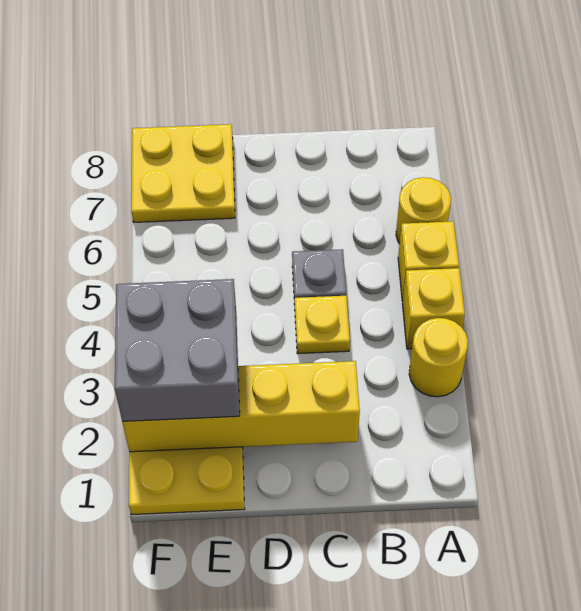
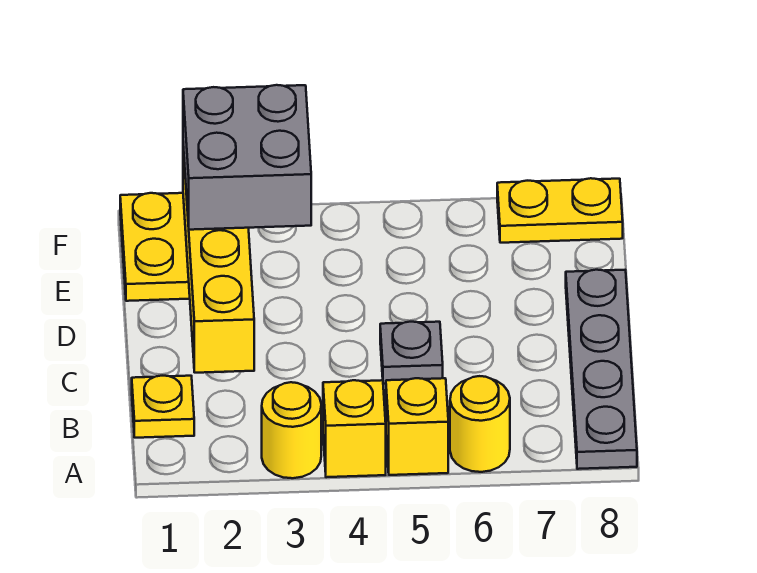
none -> grey 1x4 plate [566,270,637,469]
yellow 1x1 plate [295,296,350,354] -> yellow 1x1 plate moved to [132,376,194,438]
yellow 2x2 plate [131,124,235,222] -> yellow 1x2 plate [497,178,623,243]

